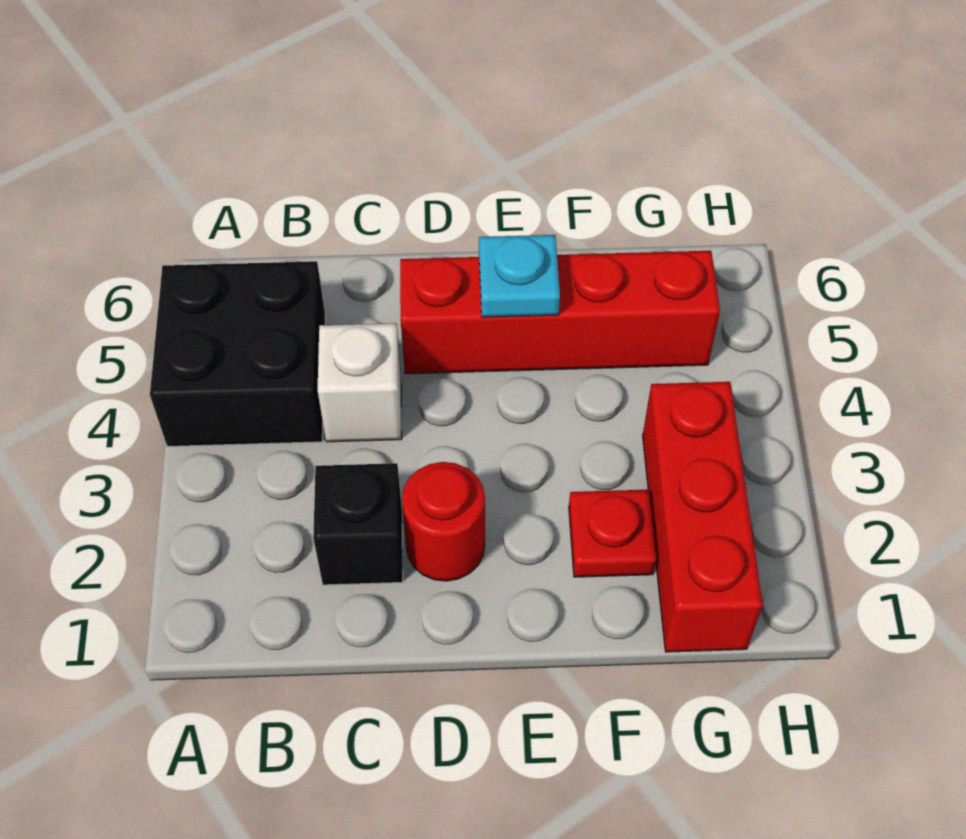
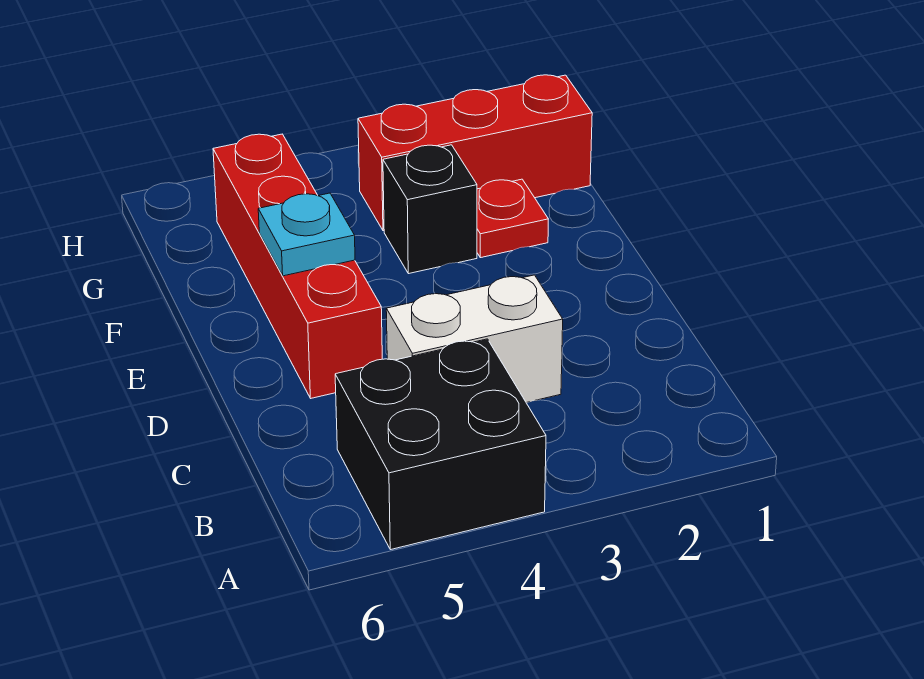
black 1x1 brick [313,463,403,585] -> black 1x1 brick moved to [383,145,477,274]
white 1x1 brick [318,323,402,442] -> white 1x2 brick [386,275,563,403]
red 1x1 round brick [402,462,485,581] -> none

